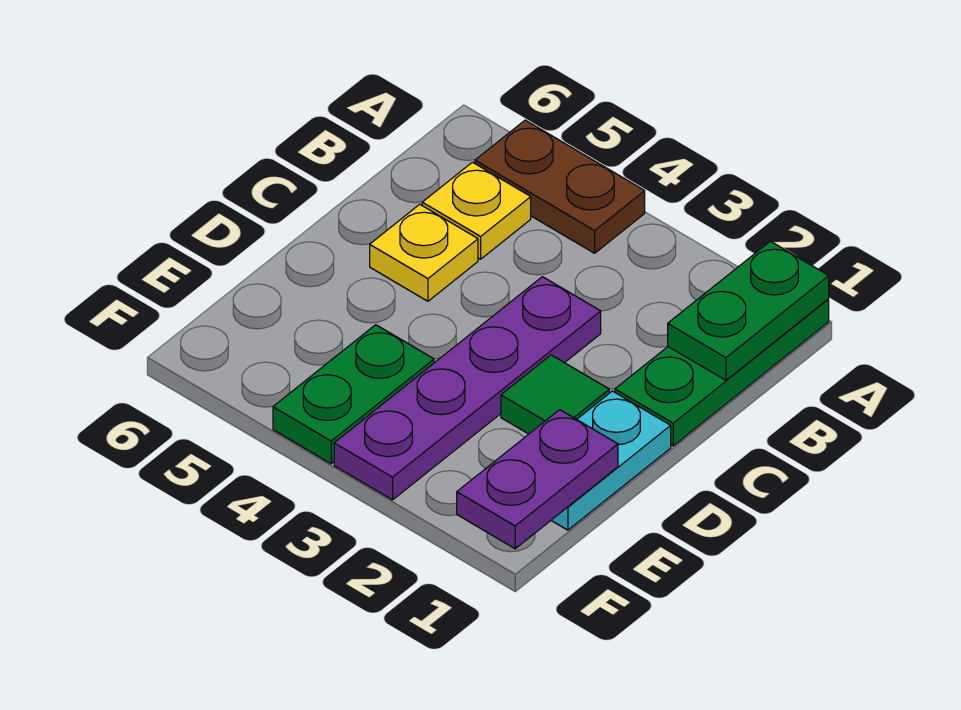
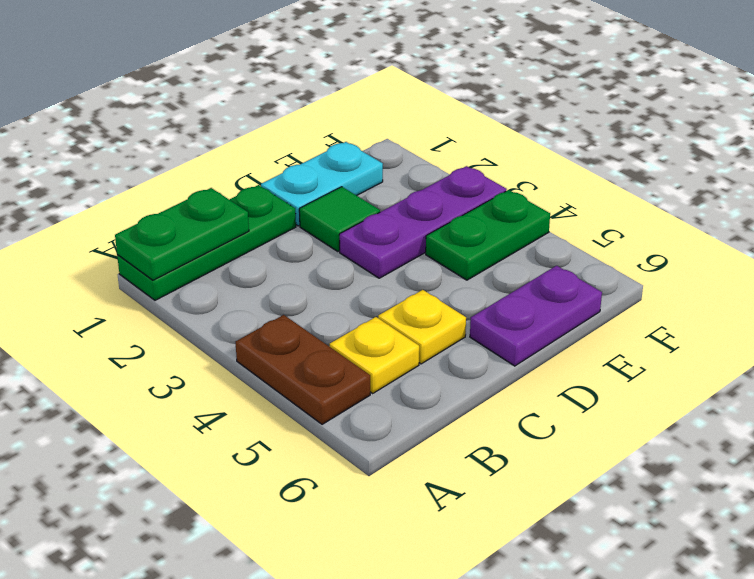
purple 1x4 plate [334,277,601,500] -> purple 1x3 plate [339,166,507,278]
purple 1x2 plate [457,410,618,549] -> purple 1x2 plate moved to [470,266,602,366]

